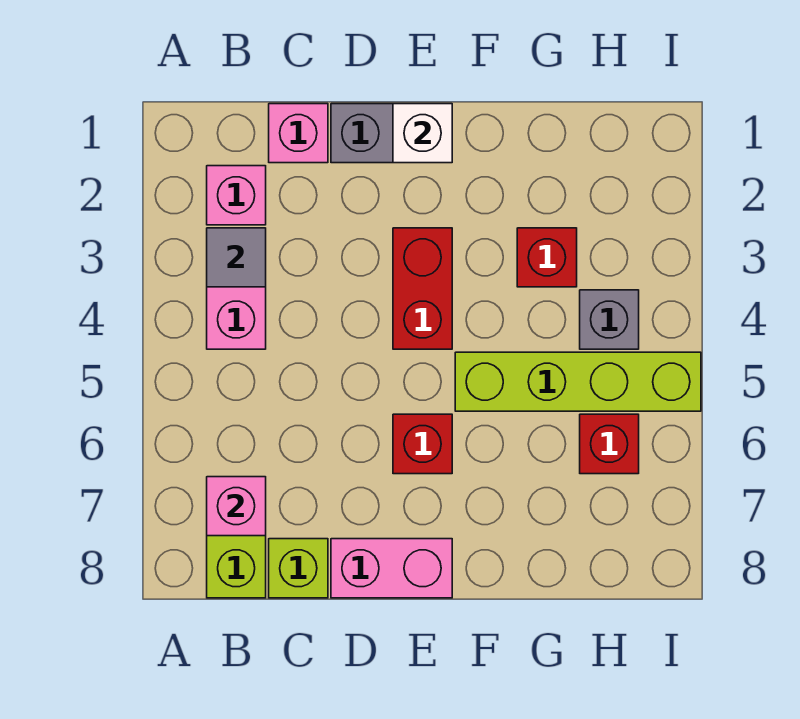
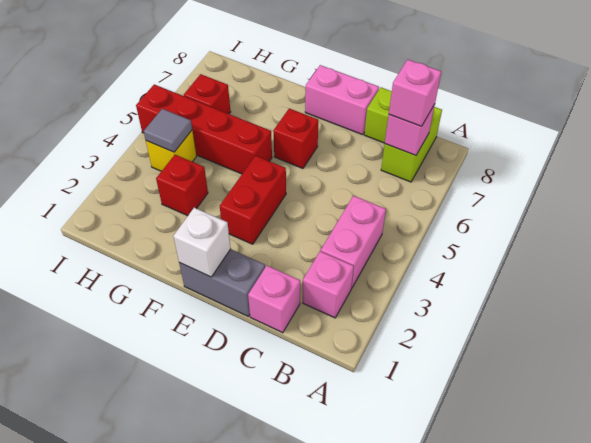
grey 1x1 tile [207,228,266,287] -> grey 1x1 tile moved to [144,109,192,152]
none -> pink 1x1 brick [389,60,441,126]
lime 1x4 brick [455,352,701,411] -> red 1x4 brick [136,84,272,174]
grey 1x1 brick [580,290,639,349] -> yellow 1x1 brick [146,130,196,171]

